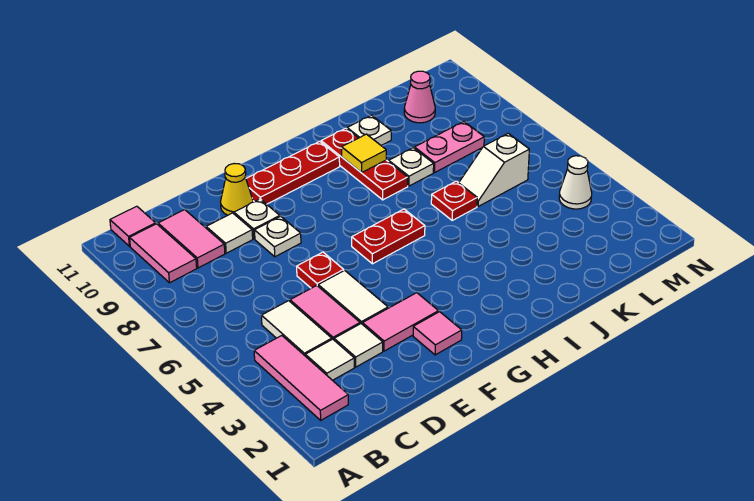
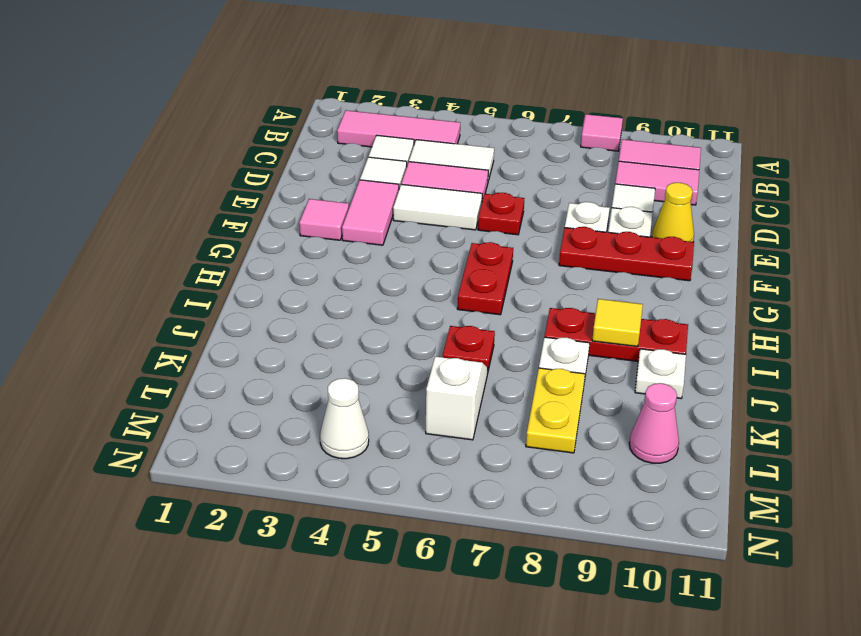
pink 1x1 tile [110,206,156,246] -> pink 1x1 tile moved to [581,114,623,151]
red 1x3 plate [246,141,340,204] -> red 1x3 plate turned to [559,227,694,281]
pink 1x2 plate [414,122,484,172] -> yellow 1x2 plate [526,368,585,453]

